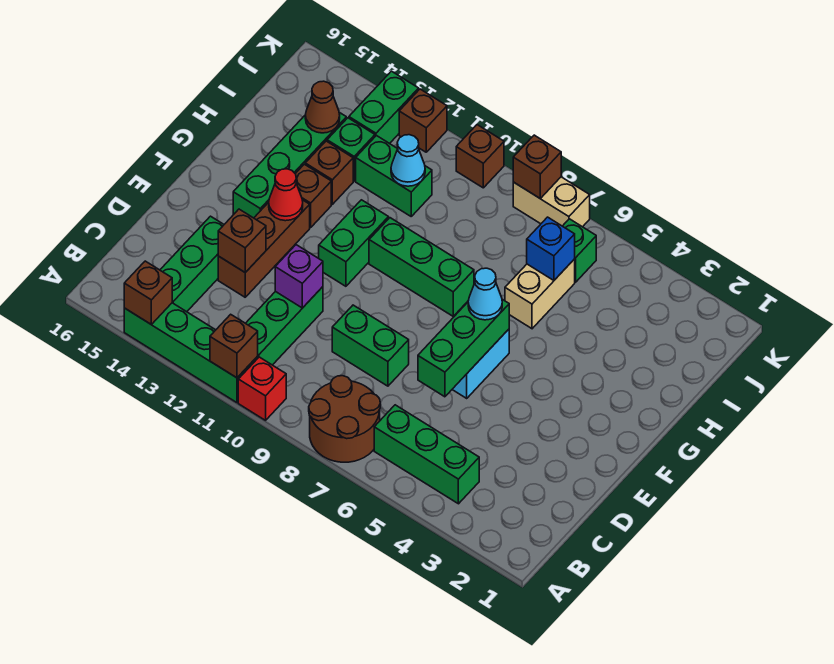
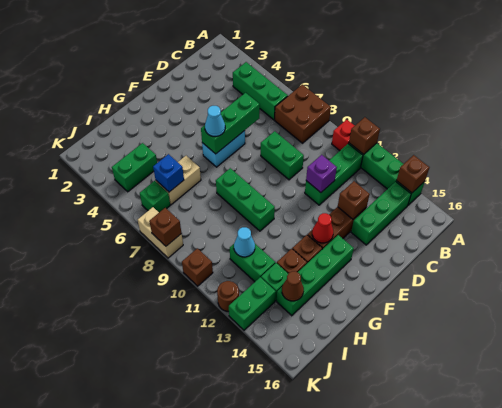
brown 2x2 round brick [309,376,380,462] -> brown 2x2 brick [275,85,331,143]
green 1x2 brick [319,200,388,286] -> green 1x2 brick moved to [112,143,157,192]
brown 1x1 brick [399,89,447,152] -> brown 1x1 round brick [217,281,239,311]

